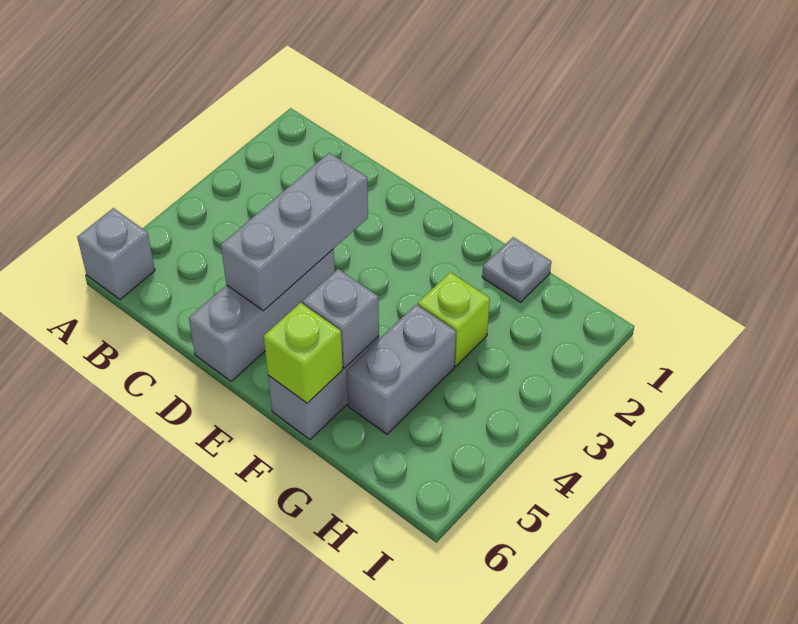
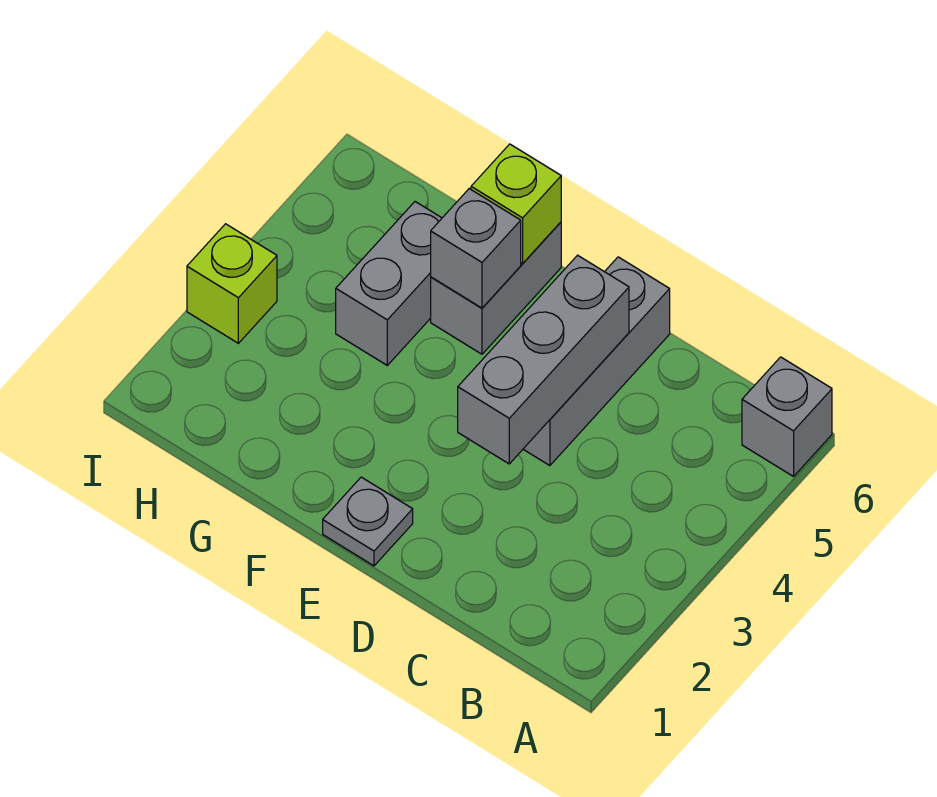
grey 1x1 plate [482,237,551,302] -> grey 1x1 plate moved to [323,477,413,566]
lime 1x1 brick [418,272,490,366] -> lime 1x1 brick moved to [187,224,277,343]

